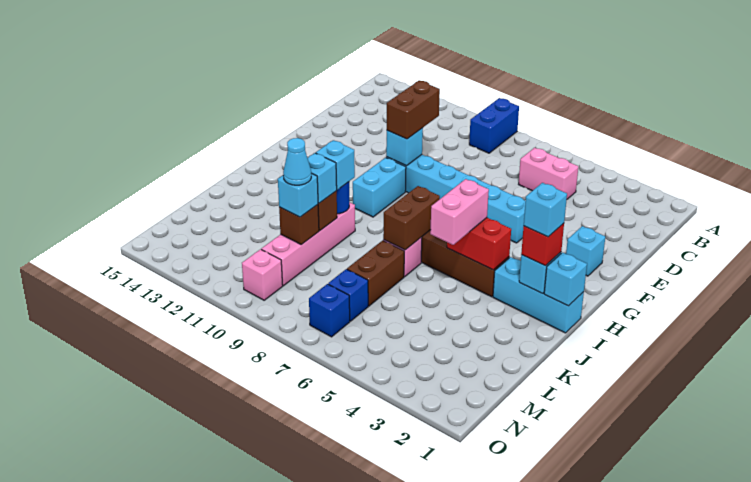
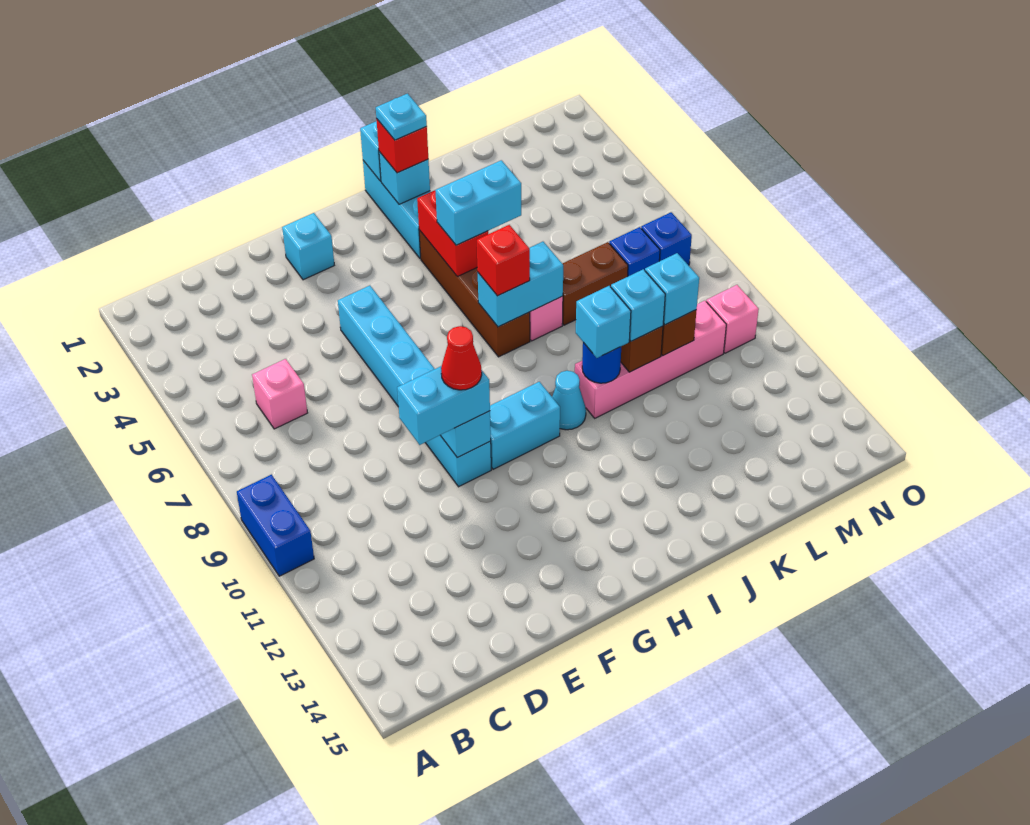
blue 1x2 brick [469,98,519,153] -> blue 1x2 brick turned to [237,475,314,576]
pink 1x2 brick [519,148,578,199] -> pink 1x1 brick [252,359,307,429]
brown 1x2 brick [387,81,440,139] -> cyan 1x2 brick [397,366,490,445]
none -> red 1x1 cone [441,326,482,390]
cyan 1x1 brick [524,183,567,237] -> cyan 1x1 plate [376,94,427,140]
pink 1x2 brick [430,179,489,245] -> cyan 1x2 brick [435,160,521,245]
brown 1x2 brick [383,186,440,250] -> cyan 1x2 brick [478,242,563,327]
none -> red 1x1 brick [477,225,530,296]
cyan 1x1 cone [283,138,311,185] -> cyan 1x1 cone moved to [552,371,586,430]

